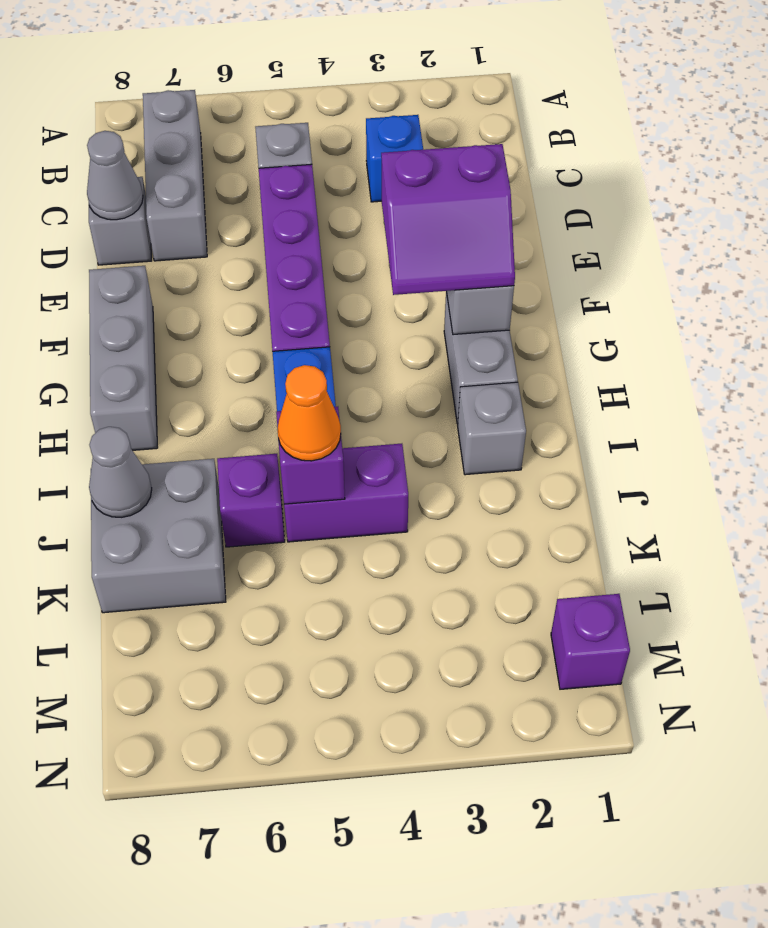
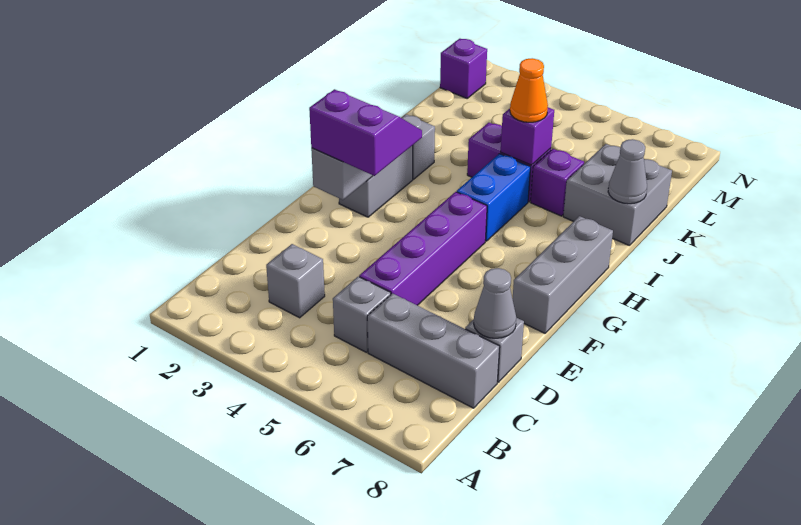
grey 1x3 brick [143,90,207,261] -> grey 1x3 brick turned to [367,293,500,408]
blue 1x1 brick [366,115,423,202] -> grey 1x1 brick [266,244,325,318]

